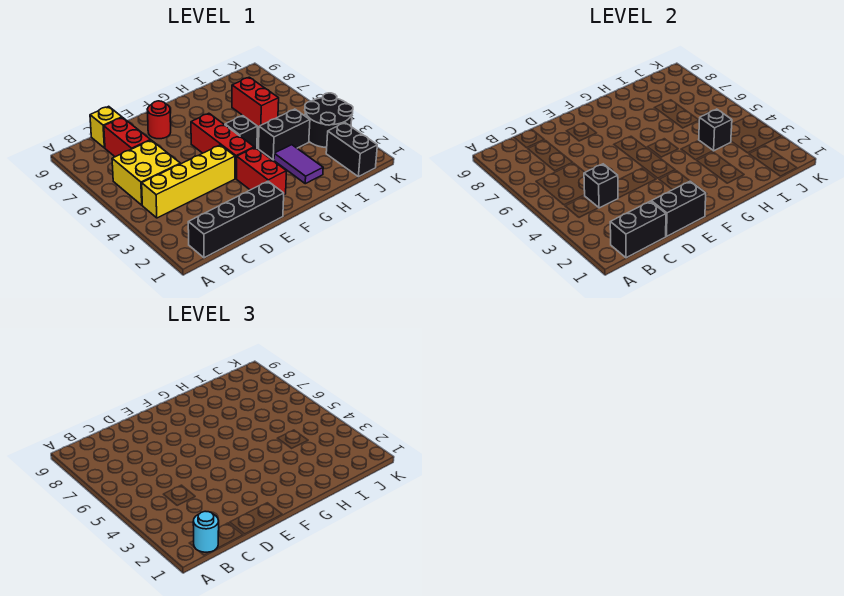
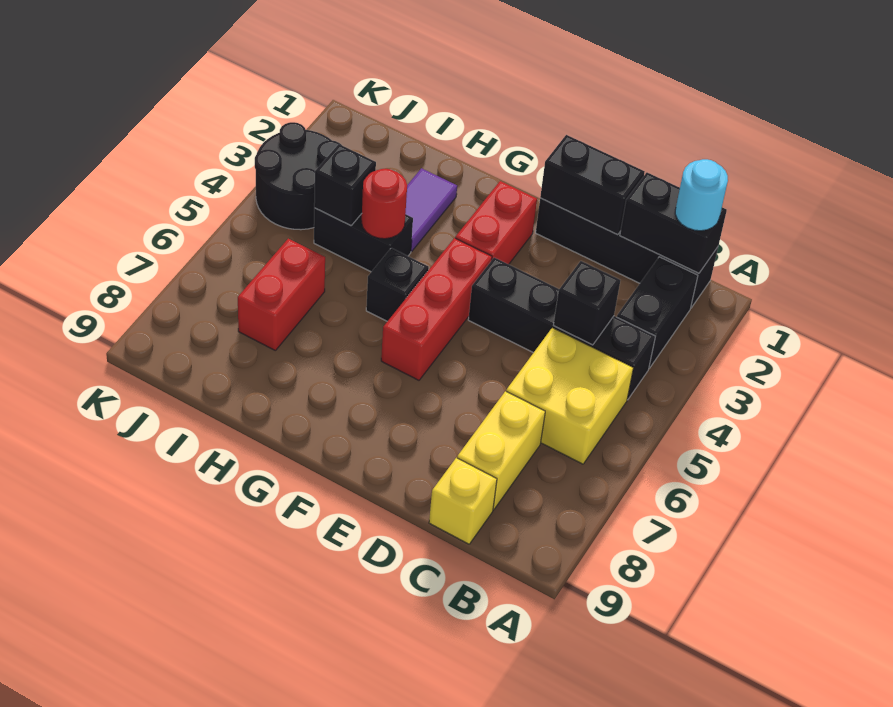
yellow 1x4 brick [142,145,235,218] -> black 1x4 brick [468,258,655,400]
red 1x2 brick [104,118,150,157] -> yellow 1x2 brick [457,391,545,510]
red 1x1 round brick [147,101,171,139] -> red 1x1 round brick moved to [361,169,407,239]
black 1x2 brick [326,123,377,177] -> black 1x2 brick moved to [617,257,698,368]

